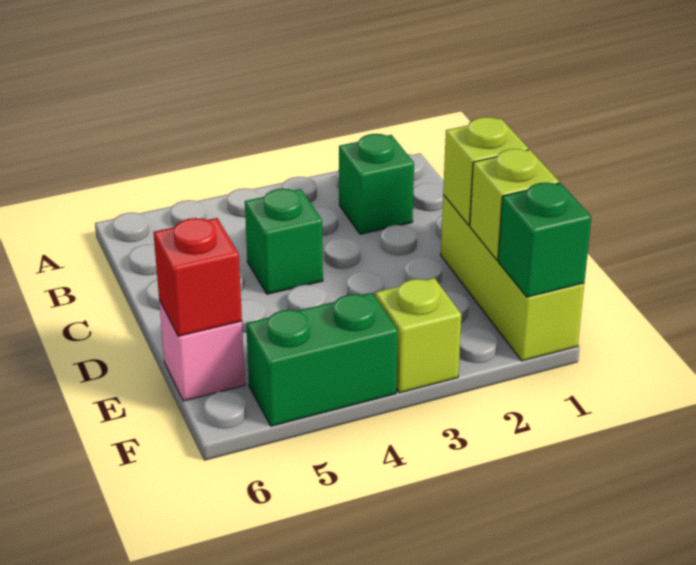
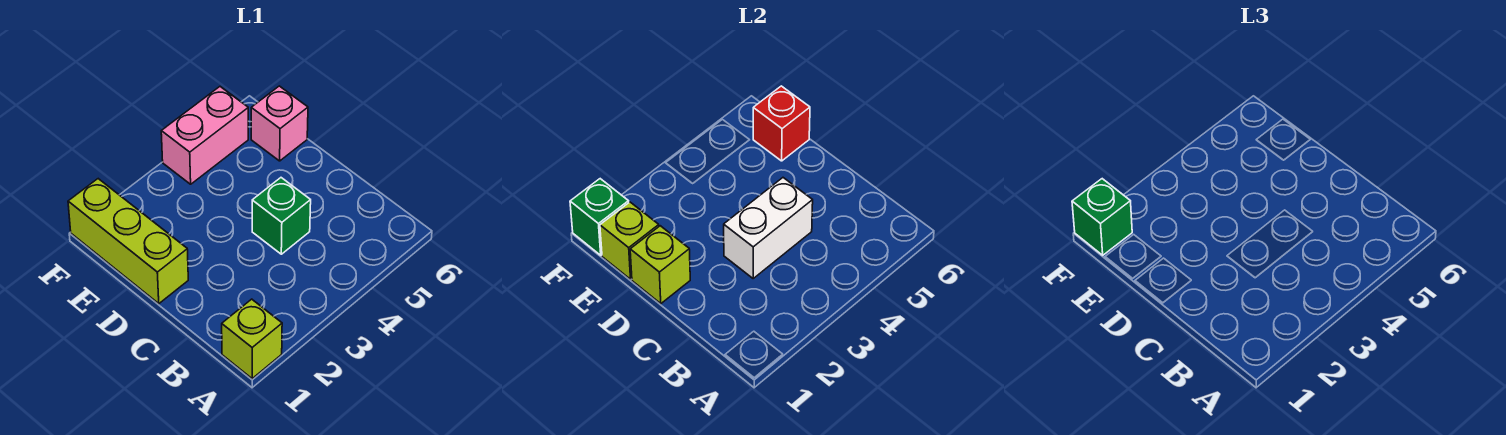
green 1x1 brick [339,134,414,234] -> green 1x1 brick moved to [1072,179,1132,255]
none -> white 1x2 brick [724,178,813,278]
lime 1x1 brick [375,278,462,393] -> lime 1x1 brick moved to [222,299,282,379]
green 1x2 brick [246,293,398,426] -> pink 1x2 brick [161,87,248,184]

